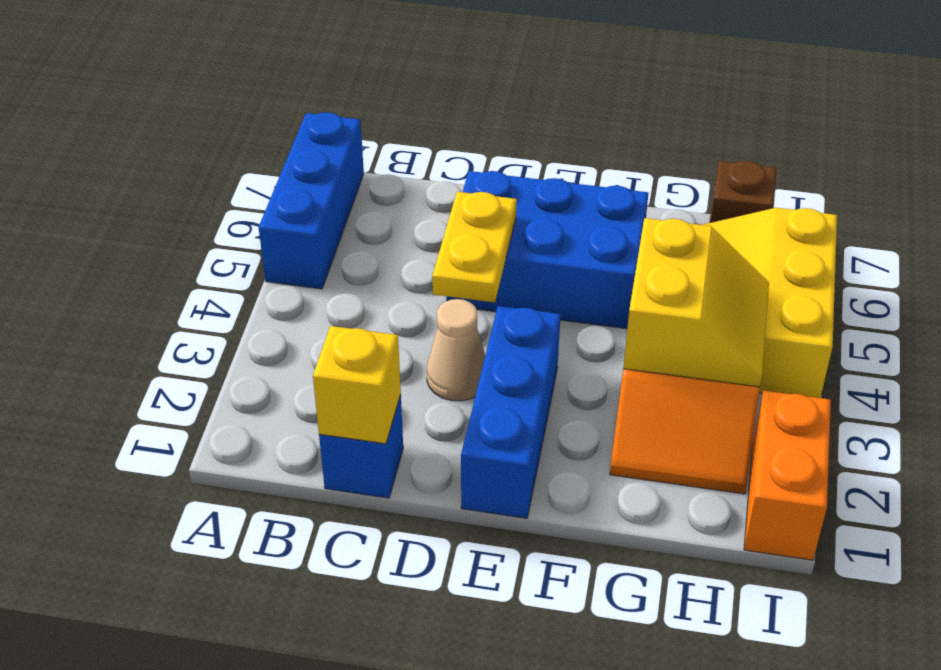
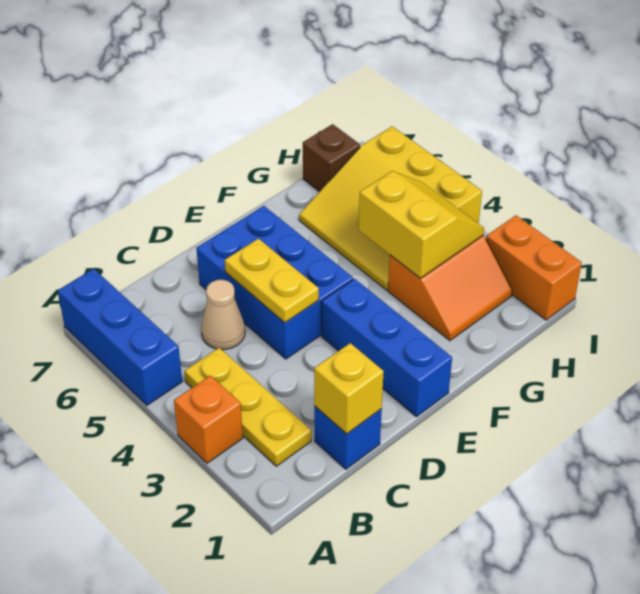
none -> orange 1x1 brick [174,376,243,463]
none -> yellow 1x3 plate [184,348,311,466]
tan 1x1 cone [427,299,485,401] -> tan 1x1 cone moved to [201,280,245,350]
blue 2x3 brick [446,171,648,329] -> blue 2x3 brick turned to [196,206,353,359]

